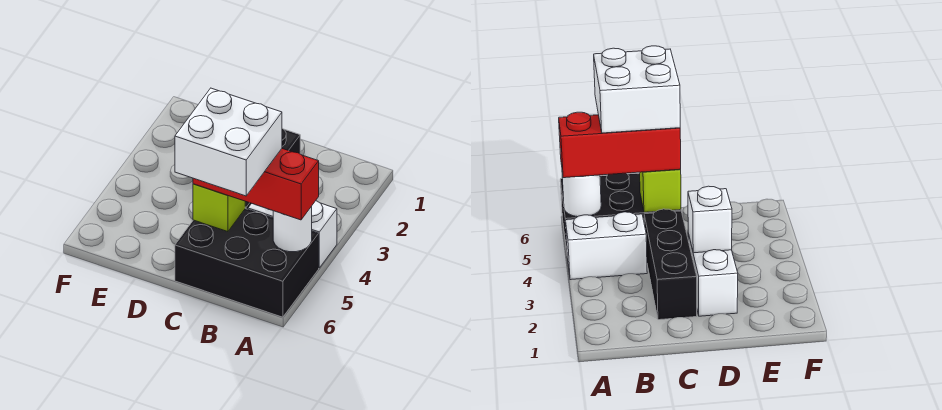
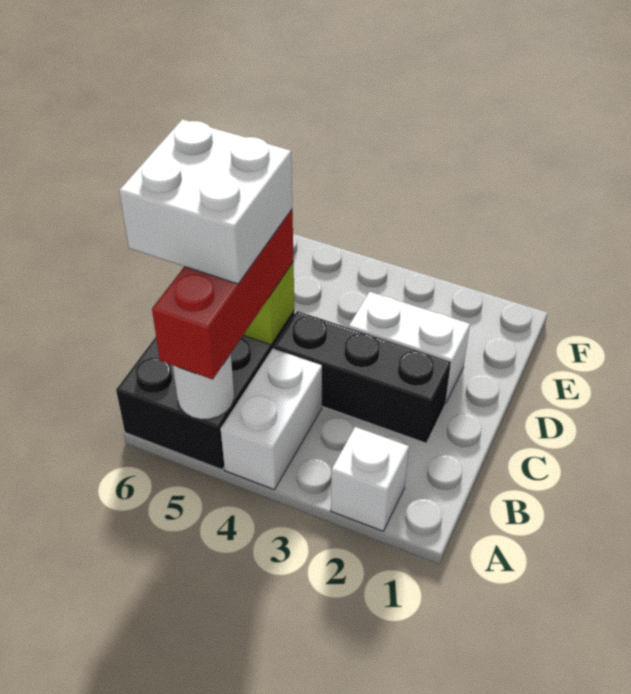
white 1x1 brick [688,186,732,253] -> white 1x1 brick moved to [331,427,409,531]

